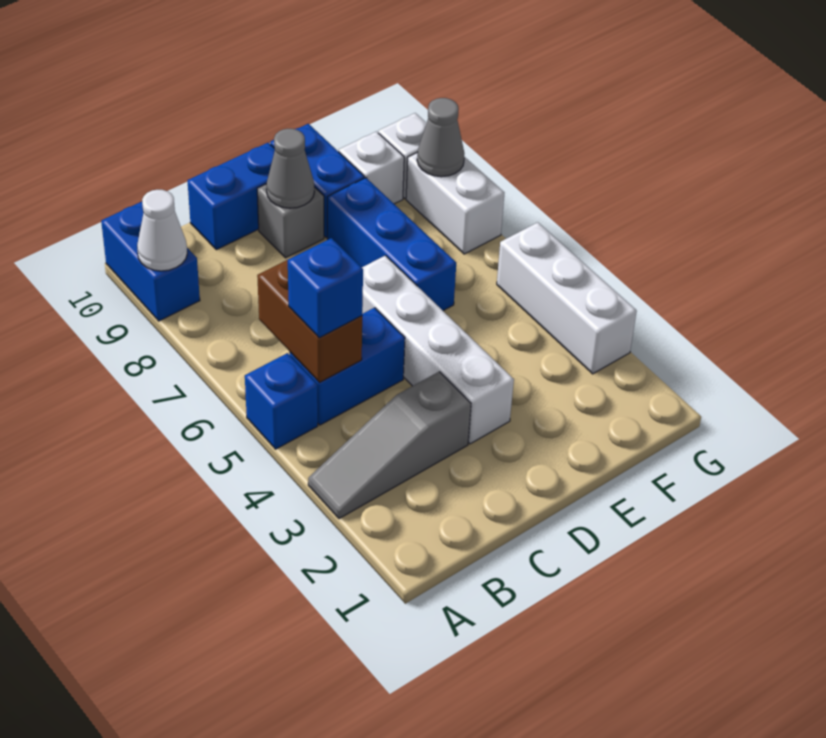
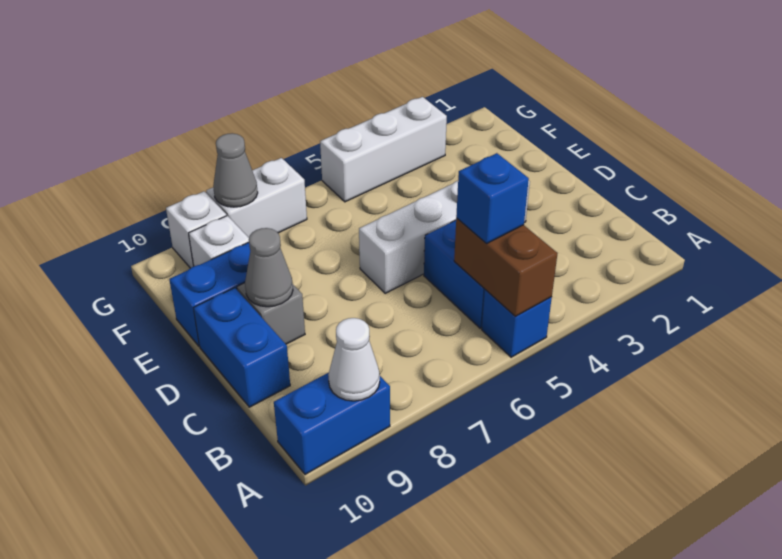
grey 1x3 slope [308,372,471,519] -> none
brown 1x2 brick [257,260,362,383] -> brown 1x2 brick turned to [454,218,558,316]
blue 1x3 brick [327,178,456,311] -> none

